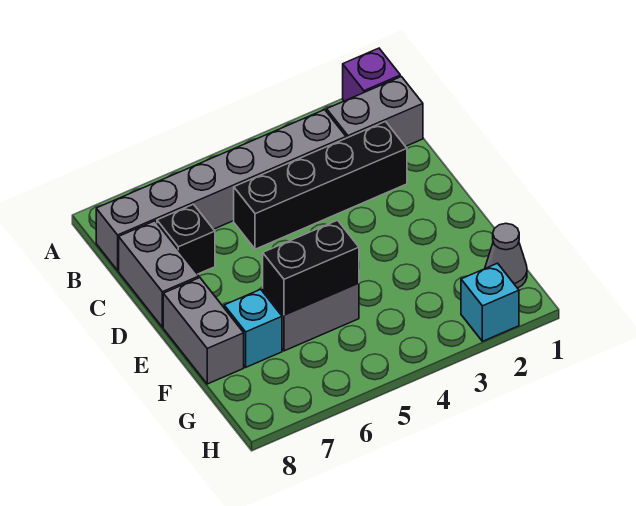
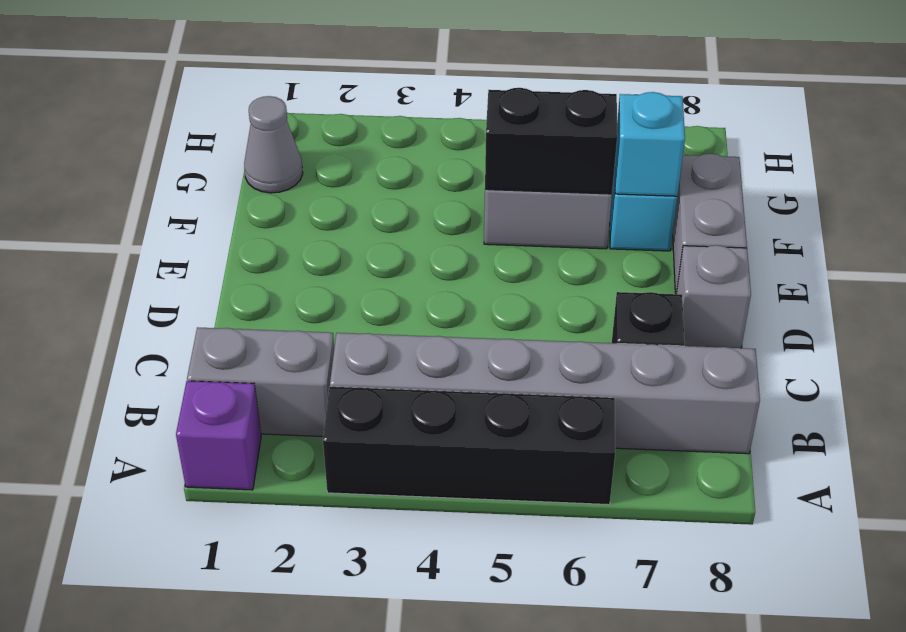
black 1x4 brick [234,122,407,249] -> black 1x4 brick moved to [323,386,615,505]
grey 1x2 brick [119,221,199,327] -> grey 1x1 brick [677,245,751,348]
cyan 1x1 brick [461,263,519,341] -> cyan 1x1 brick moved to [615,92,685,196]

